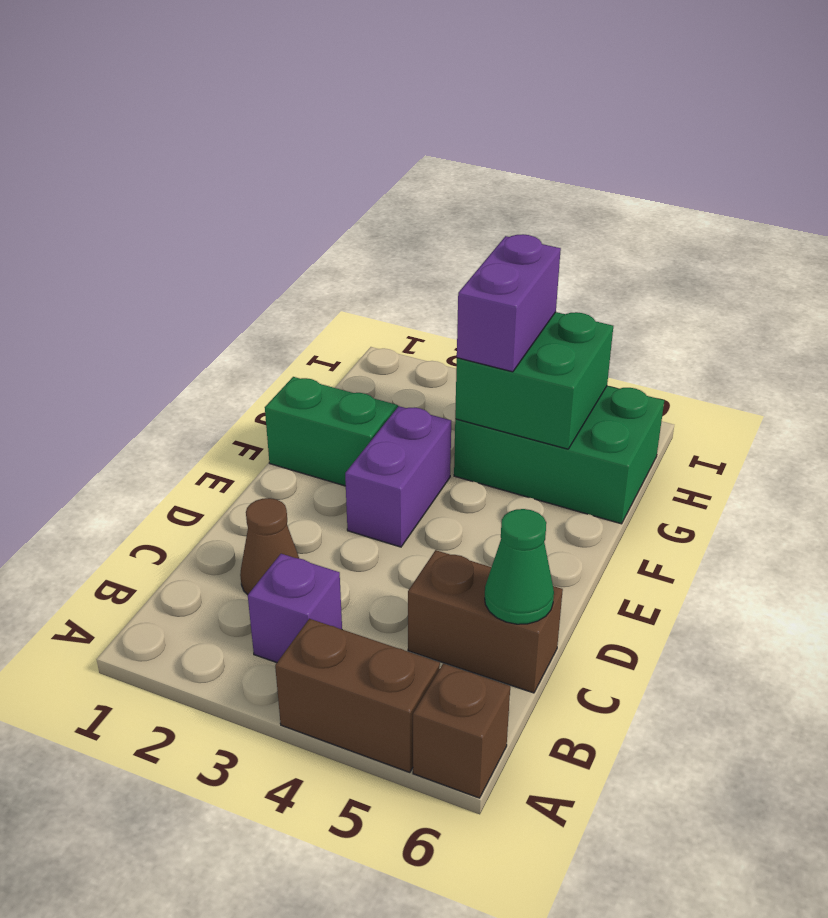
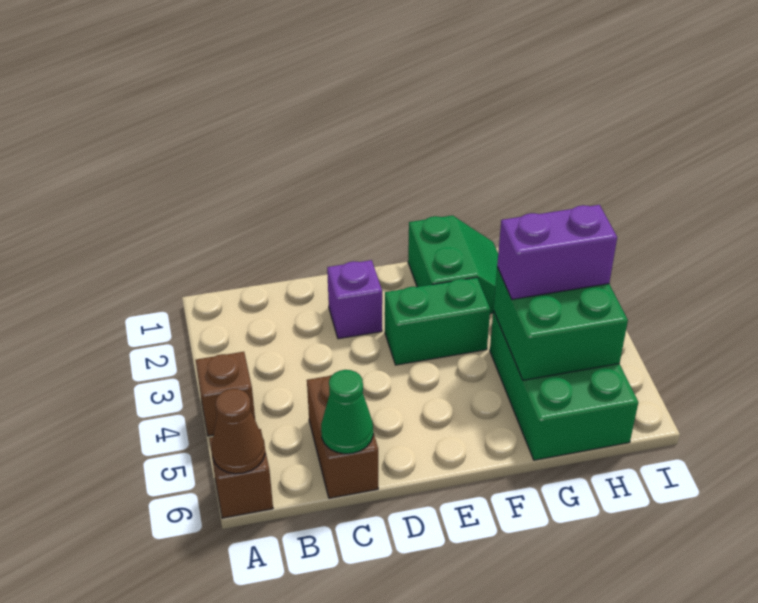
brown 1x2 brick [275,619,440,772] -> brown 1x1 brick [196,352,255,436]
purple 1x1 brick [248,554,342,663] -> purple 1x1 brick moved to [327,260,382,339]
brown 1x1 cone [240,498,299,595] -> brown 1x1 cone moved to [212,389,265,474]
purple 1x2 brick [345,406,451,547] -> green 1x2 brick [385,277,490,365]

